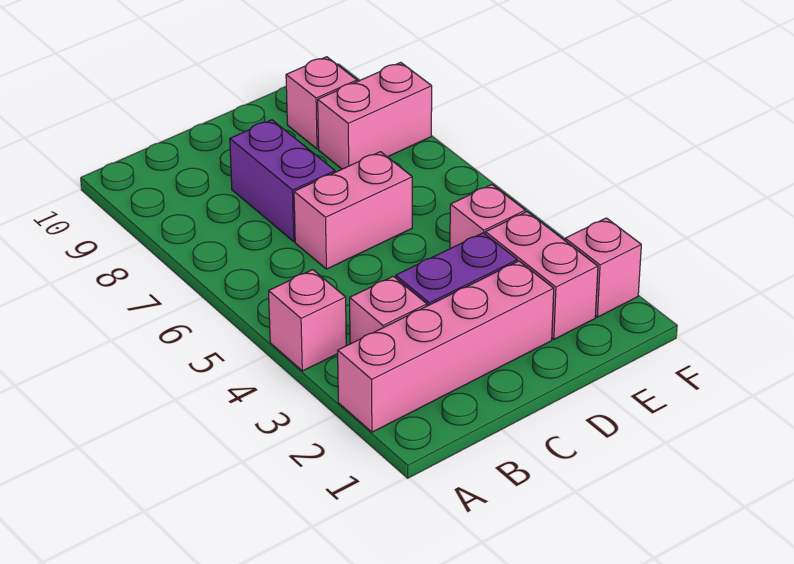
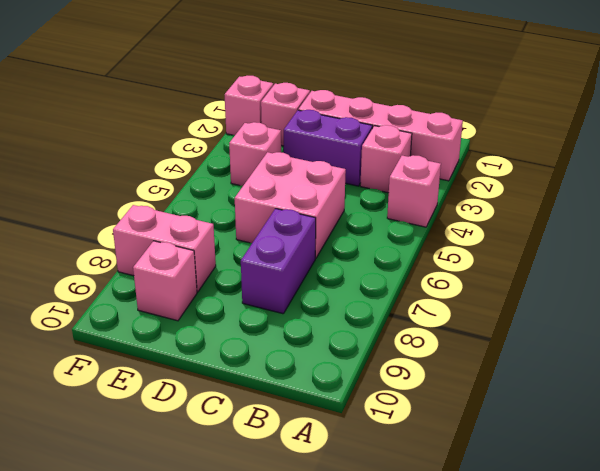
pink 1x2 brick [294,152,412,269] -> pink 2x2 brick [235,152,346,258]
pink 1x2 brick [485,212,598,339] -> pink 1x1 brick [261,83,310,146]

